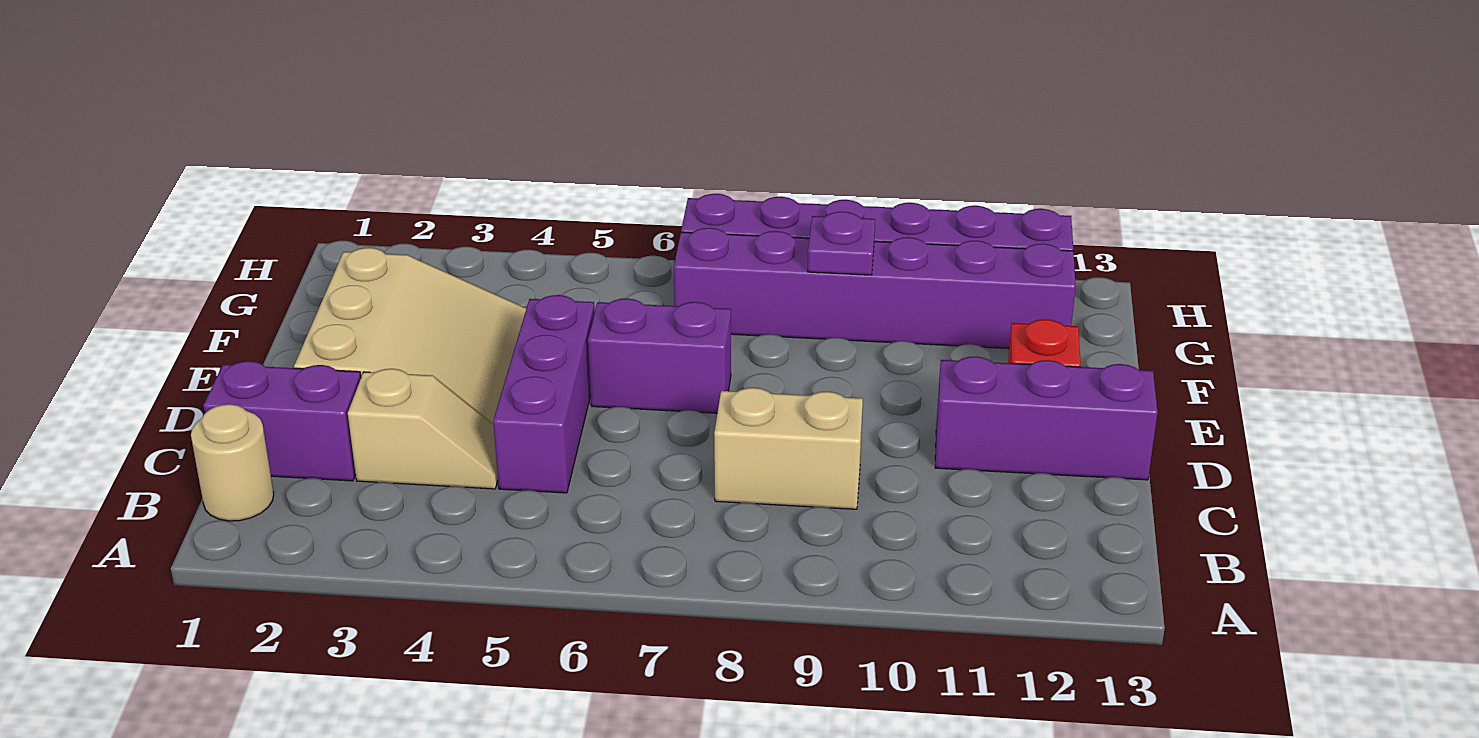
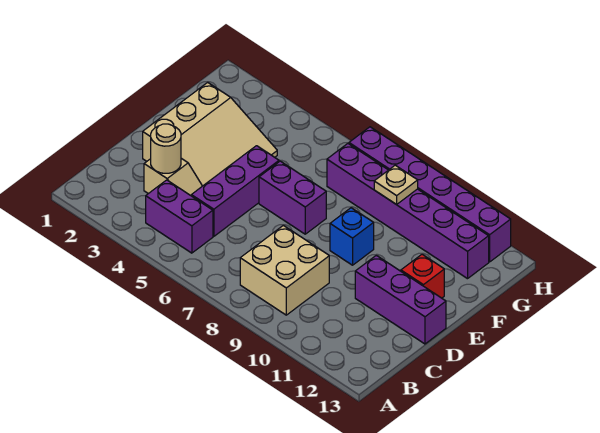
tan 1x1 round brick [191,404,274,521] -> tan 1x1 round brick moved to [151,124,181,173]
purple 1x2 brick [203,361,361,481] -> purple 1x2 brick moved to [146,180,213,253]
tan 1x2 brick [714,388,863,509] -> tan 2x2 brick [240,225,329,315]
none -> blue 1x1 brick [330,208,374,265]
purple 1x1 plate [808,212,875,275] -> tan 1x1 plate [374,165,418,205]

